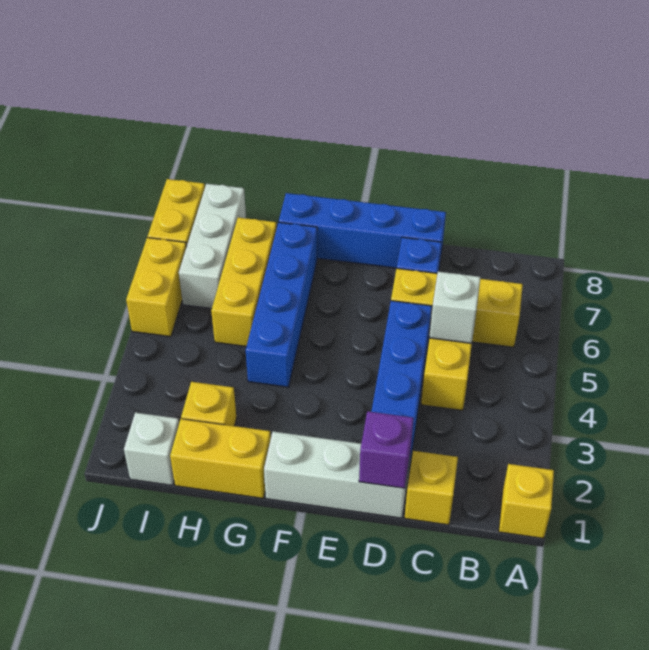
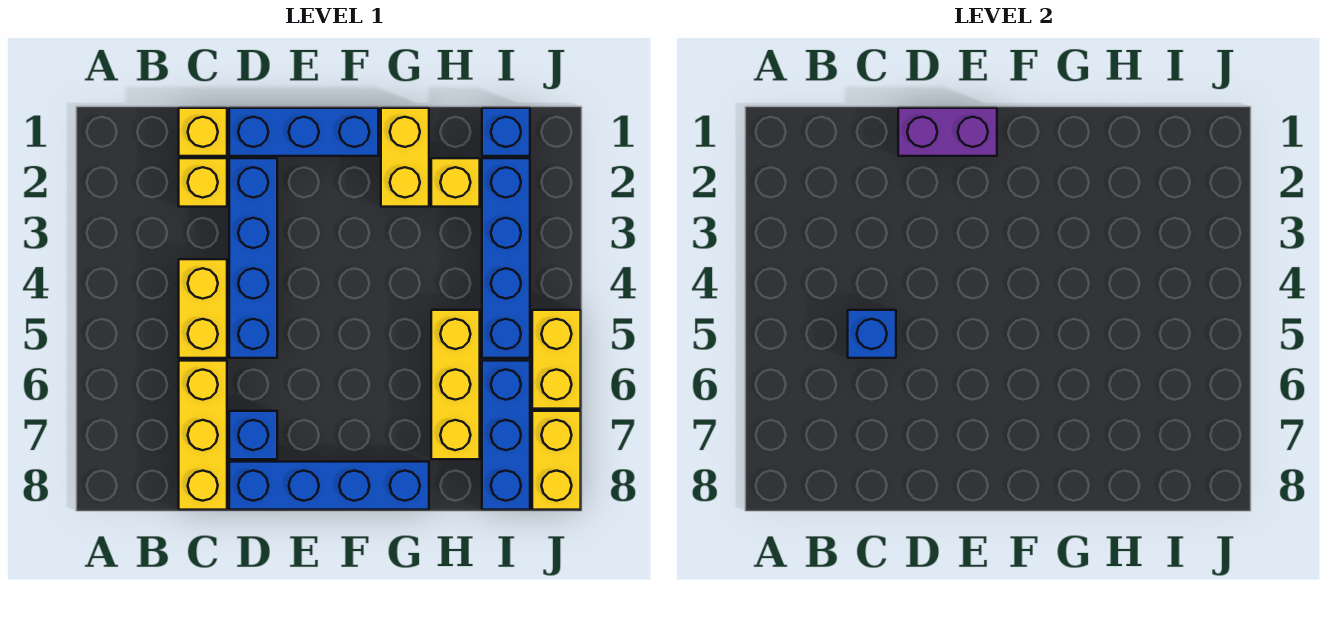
yellow 1x1 brick [499,464,554,539] -> yellow 1x1 brick moved to [179,158,227,207]
yellow 1x3 brick [391,268,523,347] -> yellow 1x3 brick turned to [179,361,227,510]
white 1x1 brick [429,272,480,343] -> blue 1x1 brick [848,310,896,358]
white 1x3 brick [264,432,410,518] -> blue 1x3 brick [229,108,378,156]
purple 1x1 brick [359,411,413,488] -> purple 1x2 brick [898,108,997,156]
yellow 1x2 brick [170,419,271,498] -> yellow 1x2 brick turned to [381,108,429,207]
blue 1x4 brick [246,222,317,387] -> blue 1x4 brick moved to [482,158,530,358]
white 1x1 brick [124,413,179,486] -> blue 1x1 brick [482,108,530,156]
white 1x3 brick [179,184,246,309] -> blue 1x3 brick [482,361,530,510]

